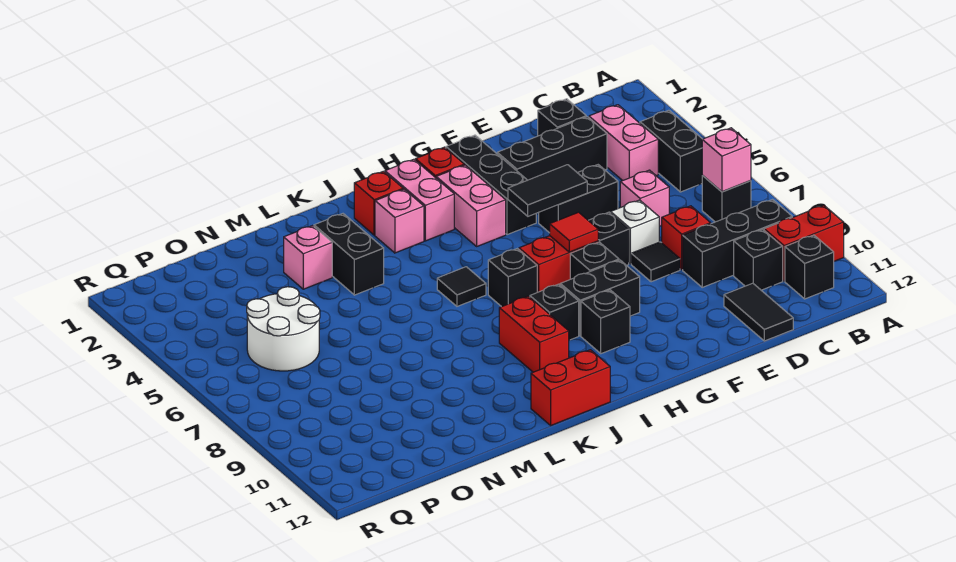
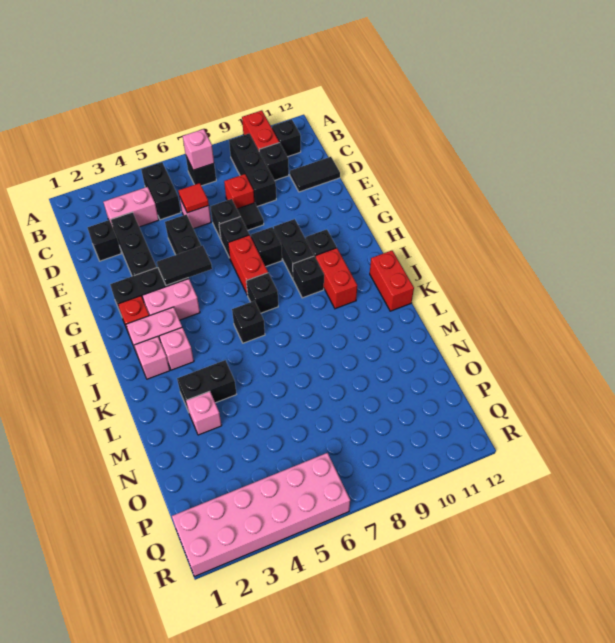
black 1x2 brick [640,110,703,192] -> black 1x2 brick turned to [141,162,181,220]
white 1x1 brick [611,200,659,264] -> black 1x1 brick [210,199,240,239]
black 1x2 tile [508,165,587,216] -> black 1x2 tile turned to [157,246,212,285]
red 1x1 tile [550,212,598,252] -> red 1x1 tile moved to [179,183,209,213]
red 1x1 brick [354,171,403,235] -> pink 1x1 brick [135,336,170,379]
black 1x1 tile [437,267,486,306] -> black 1x1 brick [232,301,265,343]
red 1x2 brick [499,296,569,372] -> red 1x2 brick turned to [315,248,357,309]
white 2x2 round brick [247,287,320,371] -> none
none -> pink 2x6 brick [172,453,350,576]

